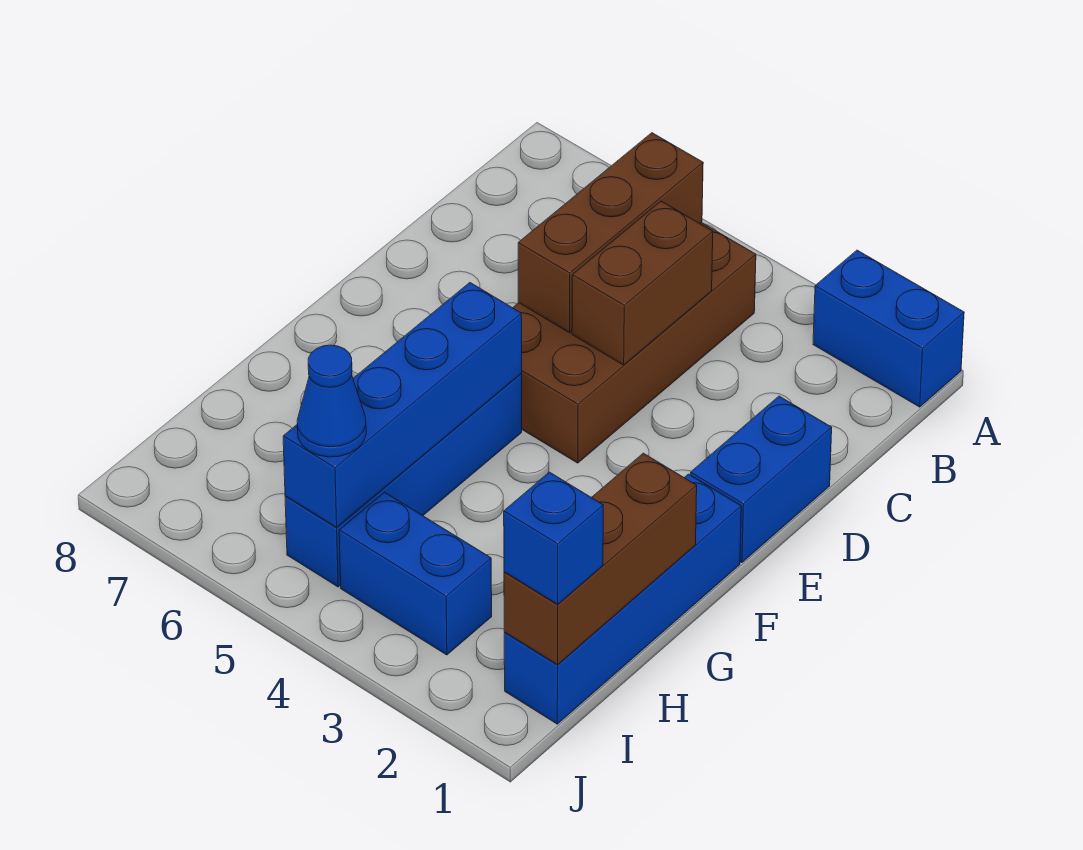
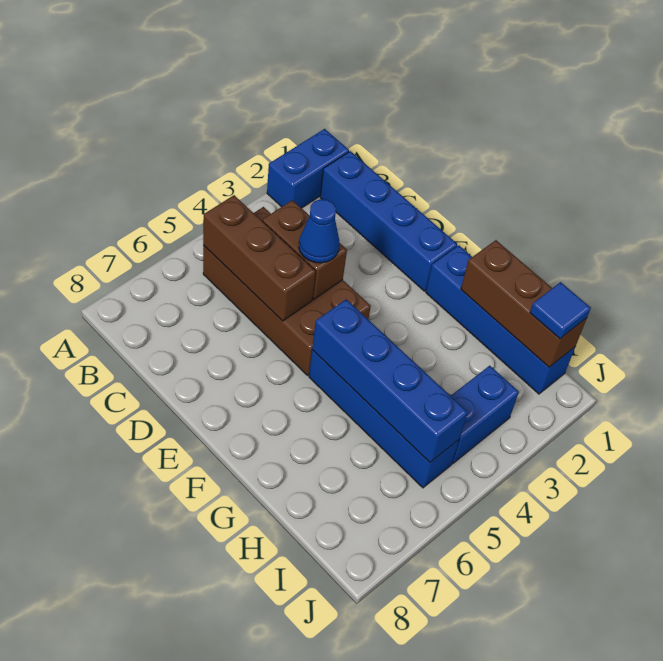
blue 1x2 brick [691,396,832,562] -> blue 1x4 brick [320,151,457,291]
blue 1x1 brick [504,472,603,604] -> blue 1x1 tile [530,282,591,339]
blue 1x1 cone [297,345,366,457] -> blue 1x1 cone moved to [299,199,339,263]

